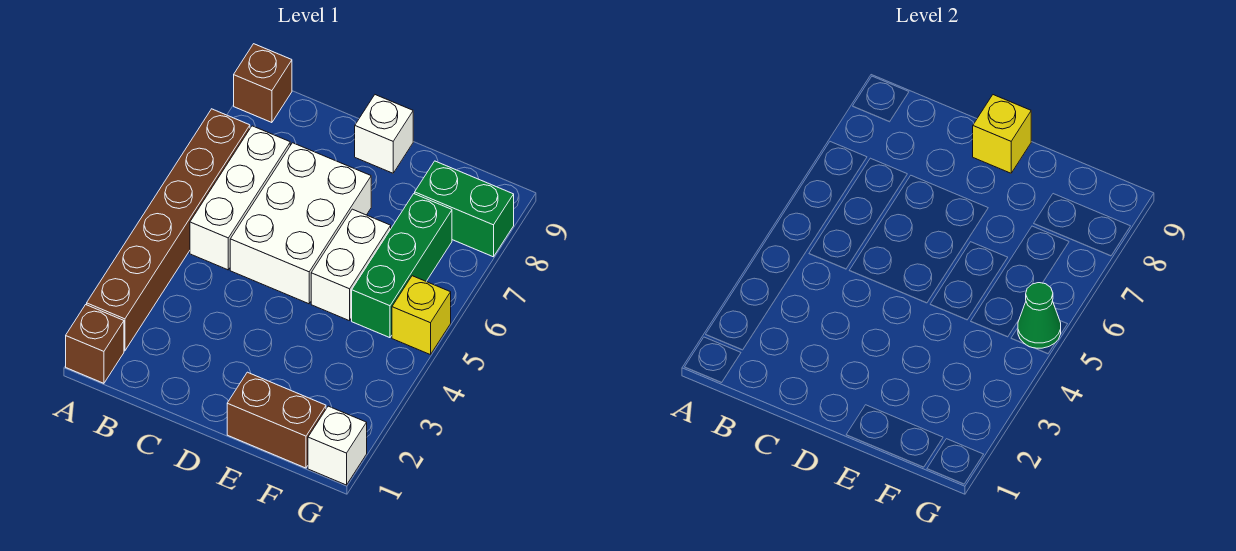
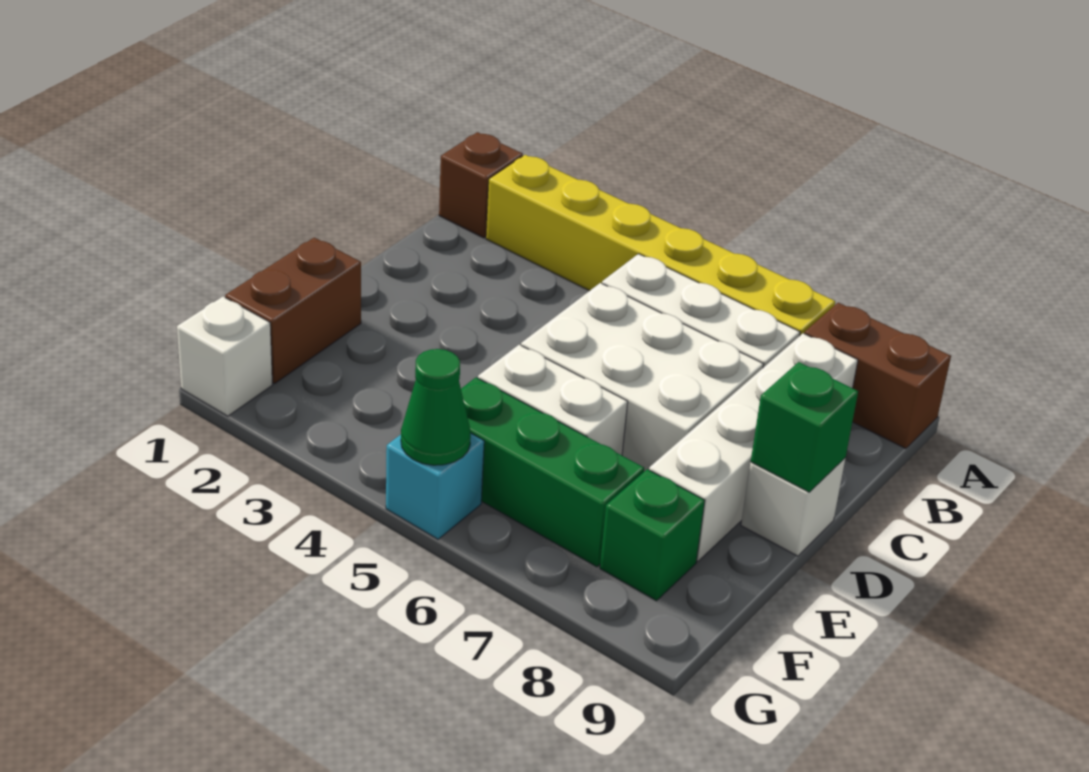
brown 1x6 brick [87,109,250,351] -> yellow 1x6 brick [486,155,835,335]
brown 1x1 brick [234,44,292,123] -> brown 1x2 brick [804,303,951,449]
none -> white 1x4 brick [649,333,858,561]
yellow 1x1 brick [973,95,1031,173] -> green 1x1 brick [751,362,858,492]
green 1x2 brick [415,161,514,257] -> green 1x1 brick [600,469,705,601]
yellow 1x1 brick [392,276,451,355] -> cyan 1x1 brick [386,434,484,539]

